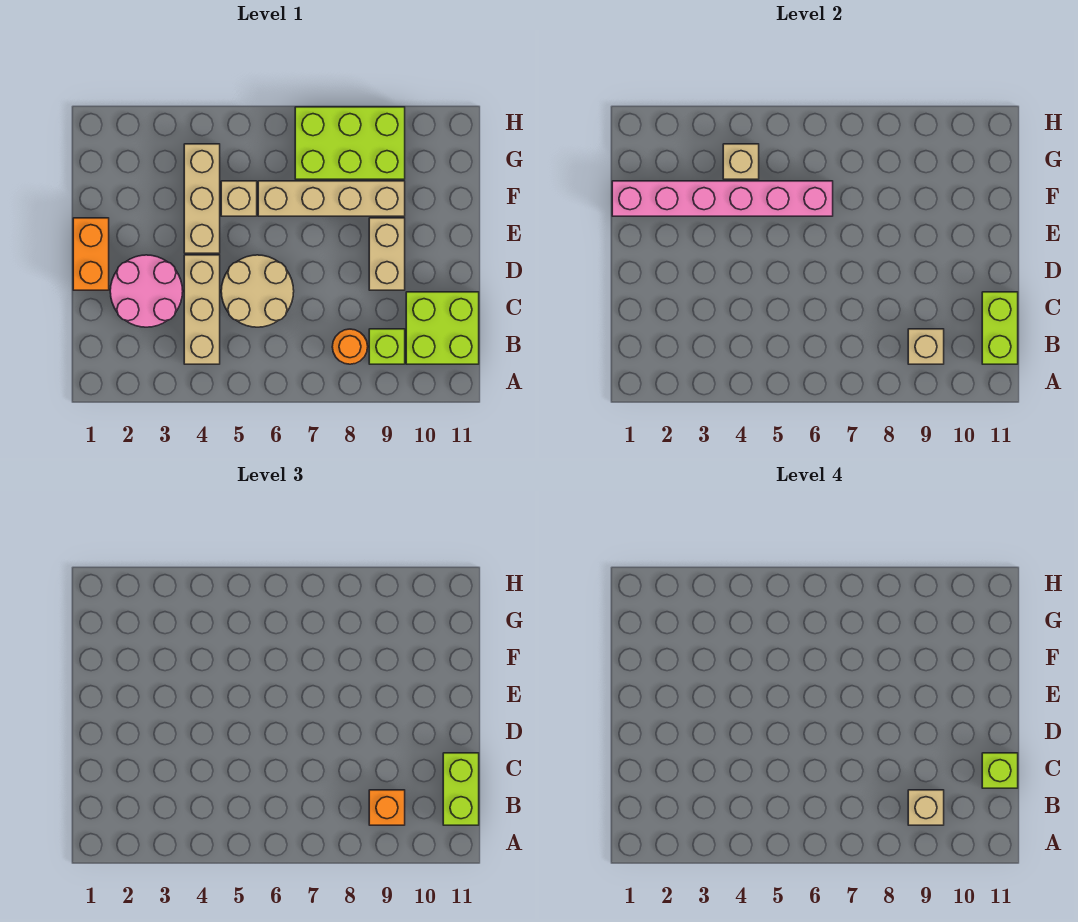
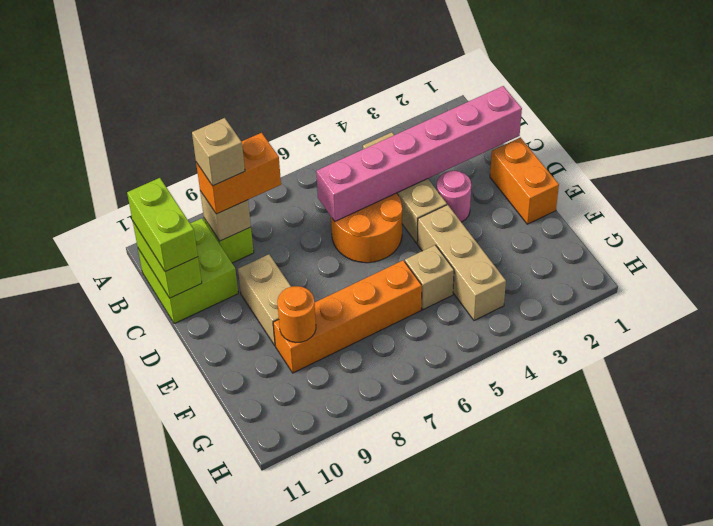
orange 1x1 round brick [332,329,368,364] -> orange 1x1 round brick moved to [277,286,316,343]
orange 1x1 brick [369,790,405,825] -> orange 1x2 brick [196,133,281,214]
pink 2x2 round brick [110,255,183,327] -> pink 1x1 round brick [437,171,471,222]
tan 2x2 round brick [221,255,294,327] -> orange 2x2 round brick [331,193,402,263]
lime 1x1 brick [982,753,1018,788] -> none
pink 1x6 brick [612,181,833,216] -> pink 1x6 brick moved to [316,86,522,221]
tan 1x4 brick [258,181,405,216] -> orange 1x4 brick [273,260,422,373]
tan 1x1 brick [723,144,759,179] -> none
lime 2x3 brick [295,107,405,179] -> none

